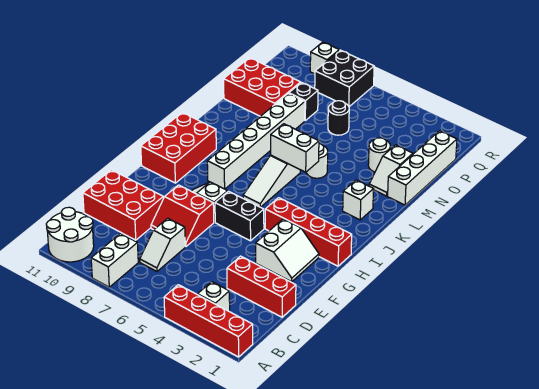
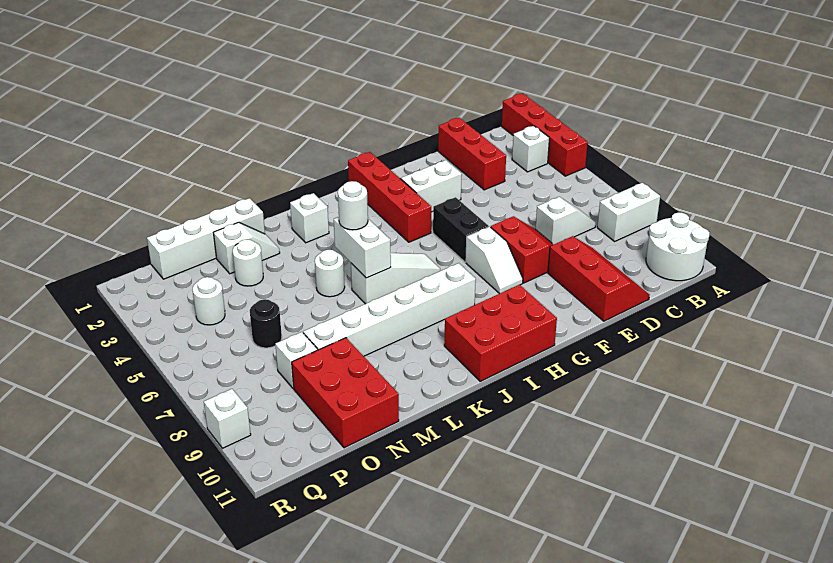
red 2x3 brick [83,170,163,240] -> red 2x3 slope [548,236,650,321]
none -> white 1x1 round brick [338,181,368,230]
black 1x1 brick [289,82,318,120] -> white 1x1 brick [275,332,318,389]
none -> white 1x1 round brick [193,277,225,325]
black 2x2 brick [315,50,374,107] -> none

